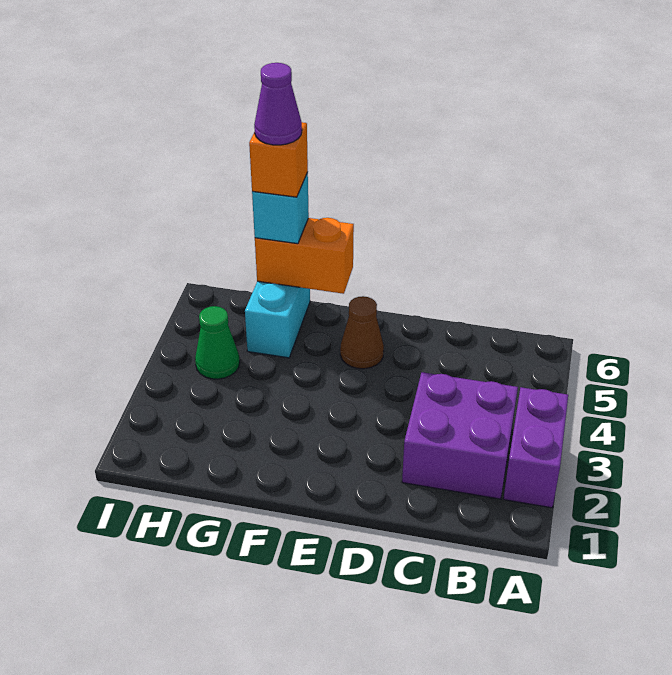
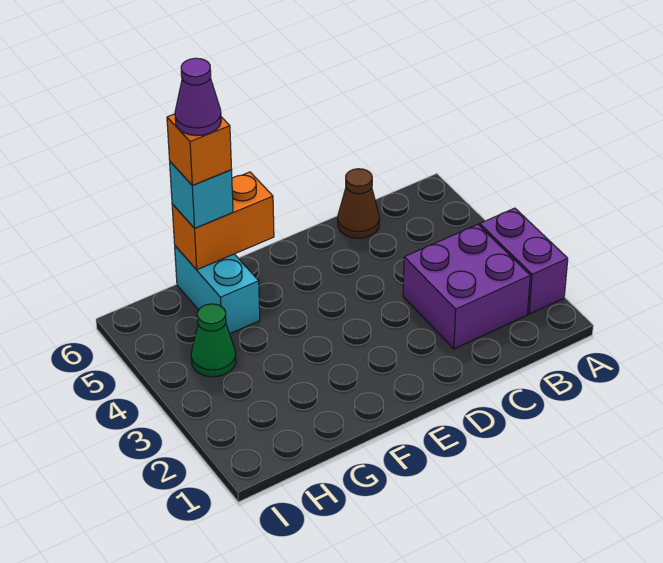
brown 1x1 cone [340,296,384,369] -> brown 1x1 cone moved to [338,169,380,238]

